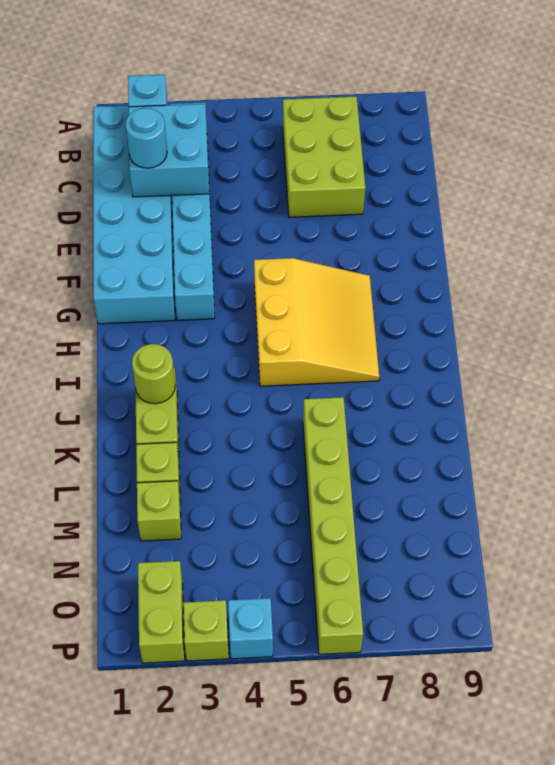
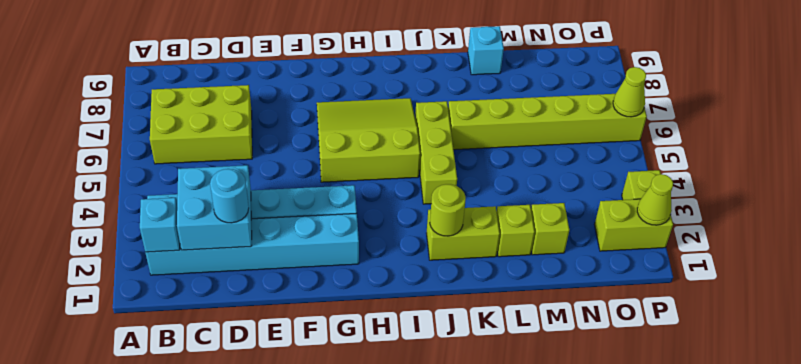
cyan 2x6 brick [93,105,175,324] -> cyan 1x6 brick [145,213,359,275]
yellow 3x3 slope [254,258,379,386] -> lime 3x3 slope [317,98,420,182]
none -> lime 1x3 brick [415,101,457,204]
none -> lime 1x1 cone [637,174,673,225]
cyan 1x1 brick [228,598,273,659] -> cyan 1x1 brick moved to [468,26,504,75]
none -> lime 1x1 cone [613,67,646,117]

